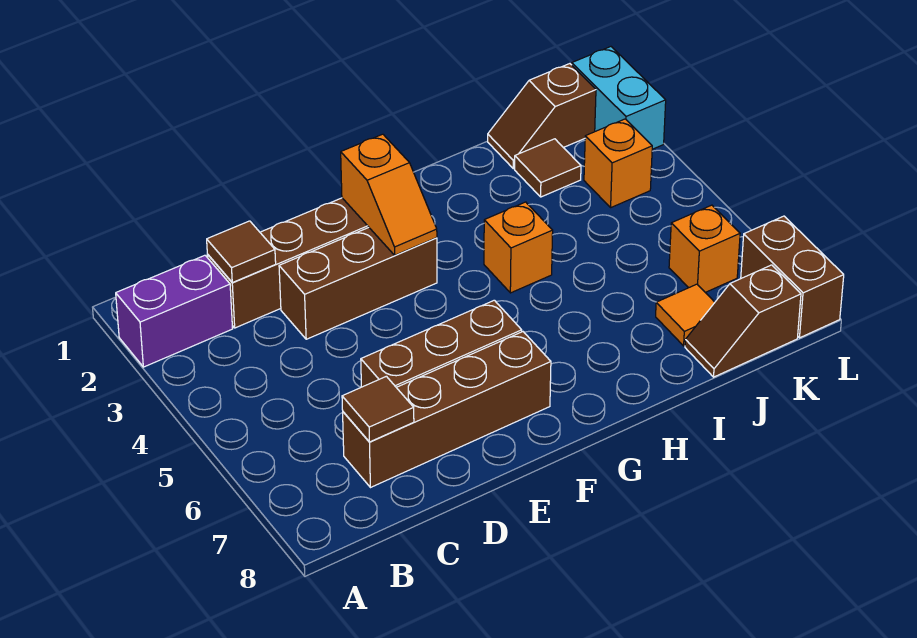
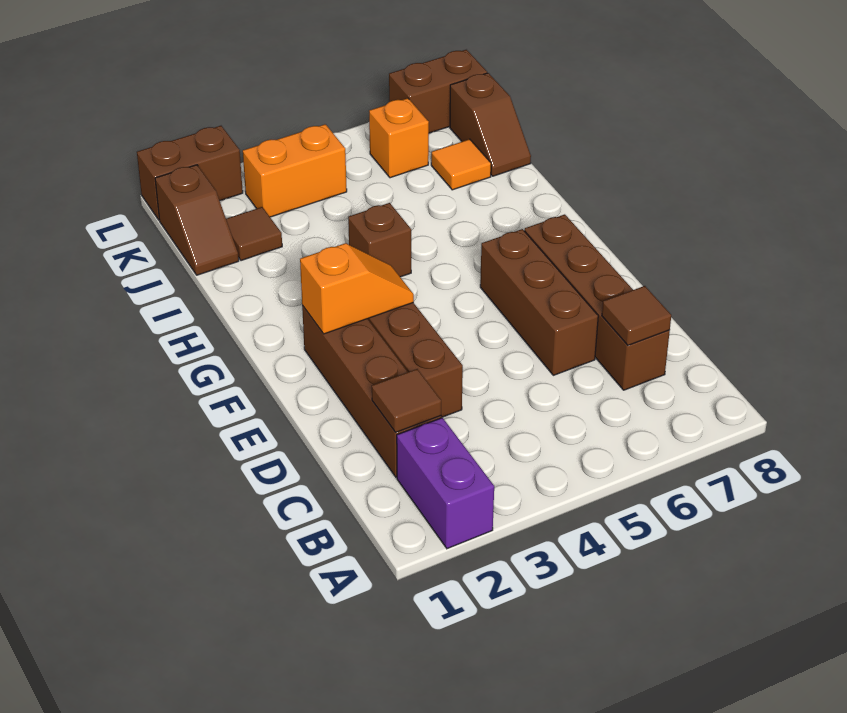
orange 1x1 brick [484,202,553,293] -> brown 1x1 brick [348,203,411,277]
orange 1x1 brick [584,119,652,207] -> orange 1x2 brick [243,124,347,217]
cyan 1x2 brick [572,47,666,149] -> brown 1x2 brick [137,126,243,220]

